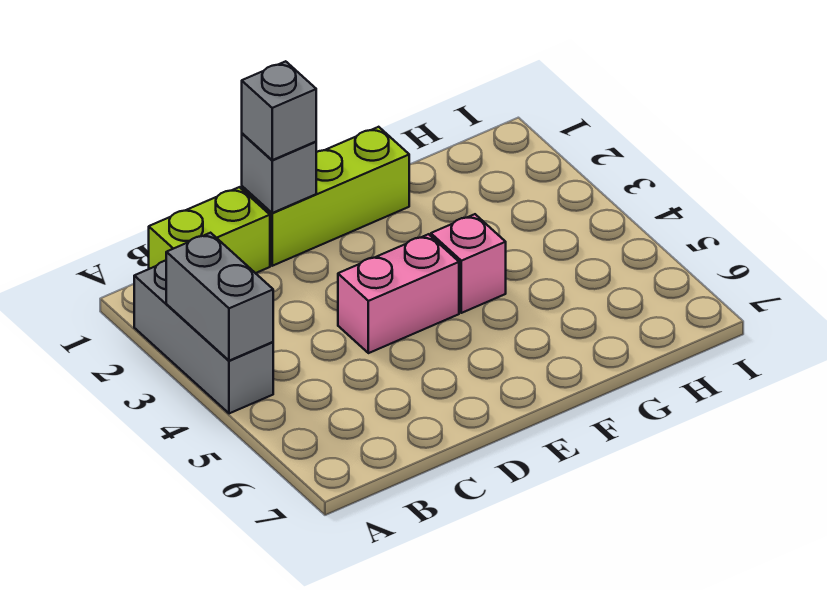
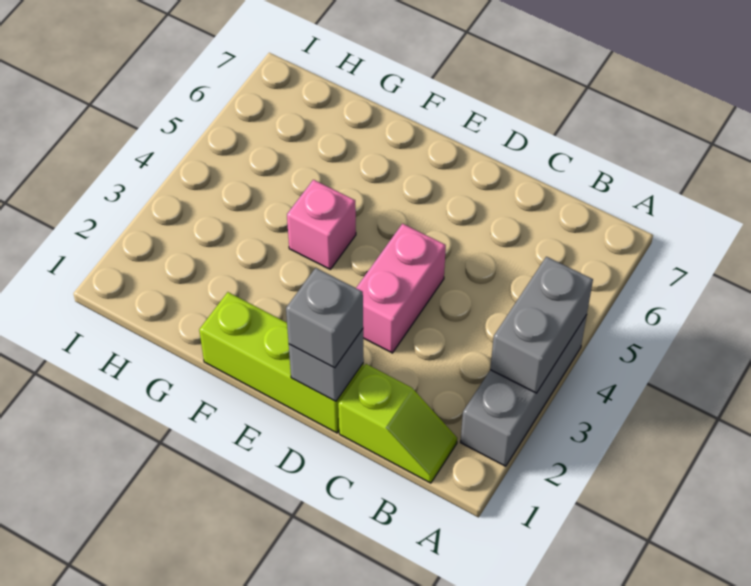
lime 1x2 brick [149,187,270,273] -> lime 1x2 slope [338,364,457,483]
pink 1x2 brick [338,234,459,353] -> pink 1x2 brick turned to [356,224,446,353]

